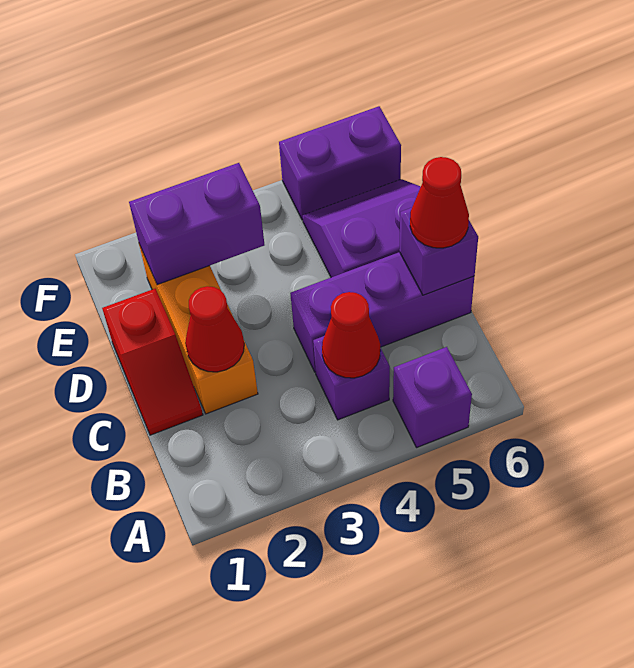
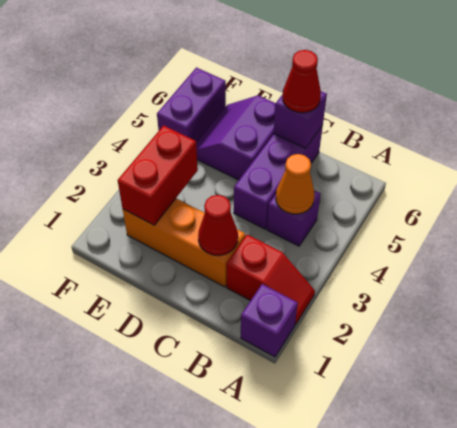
purple 1x1 brick [393,347,472,448] -> purple 1x1 brick moved to [241,284,298,357]
red 1x1 cone [322,292,380,378] -> orange 1x1 cone [276,154,314,214]
red 1x2 slope [102,289,203,435] -> red 1x2 slope moved to [226,235,315,324]
purple 1x2 brick [129,163,264,285] -> red 1x2 brick [118,125,198,225]

